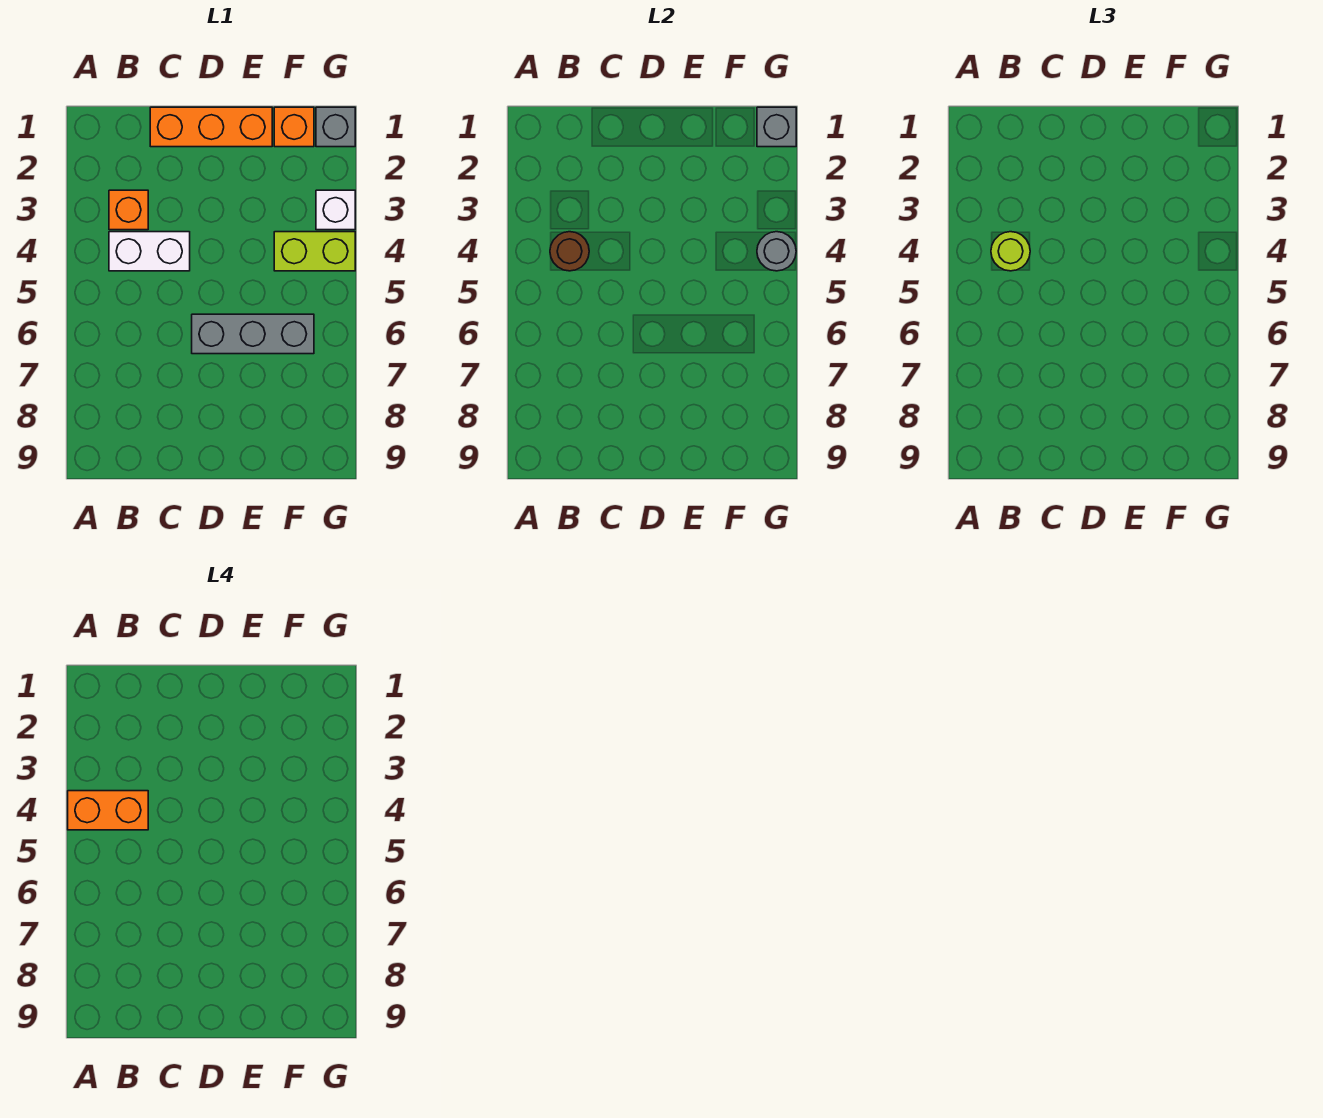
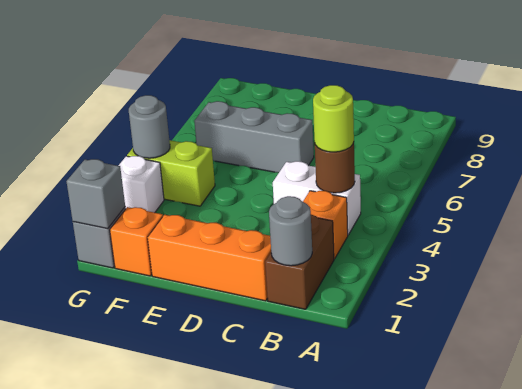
orange 1x2 brick [68,791,148,830] -> none
none -> brown 1x2 brick [265,214,334,309]
none -> grey 1x1 round brick [269,196,312,266]

